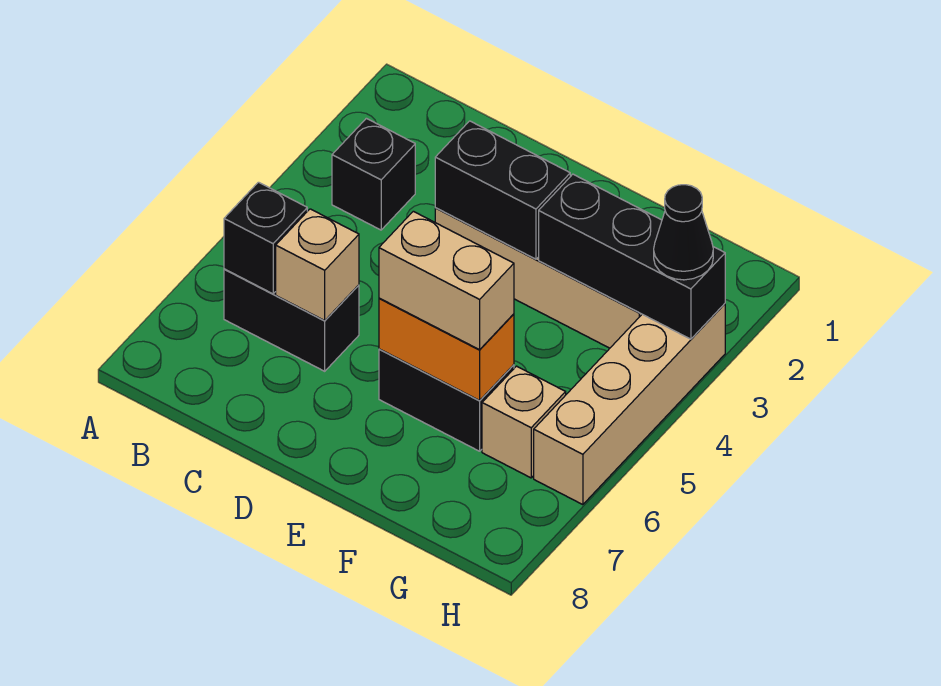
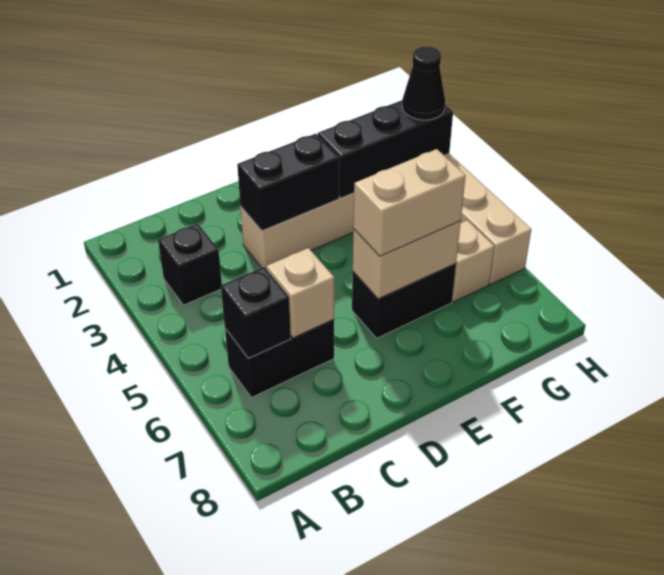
orange 1x2 brick [379,298,514,400] -> tan 1x2 brick [353,221,461,299]

